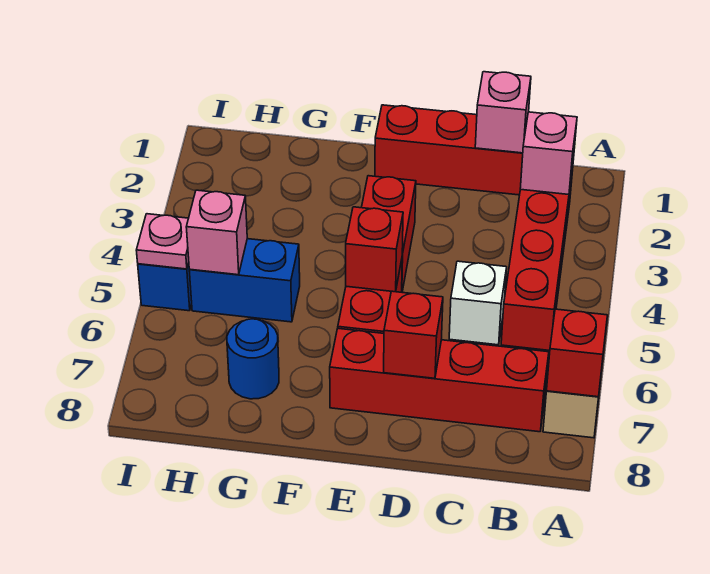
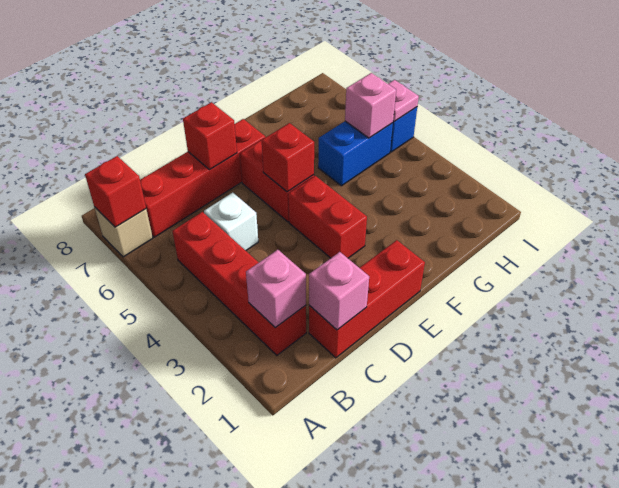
blue 1x1 round brick [227,319,279,399] -> none

